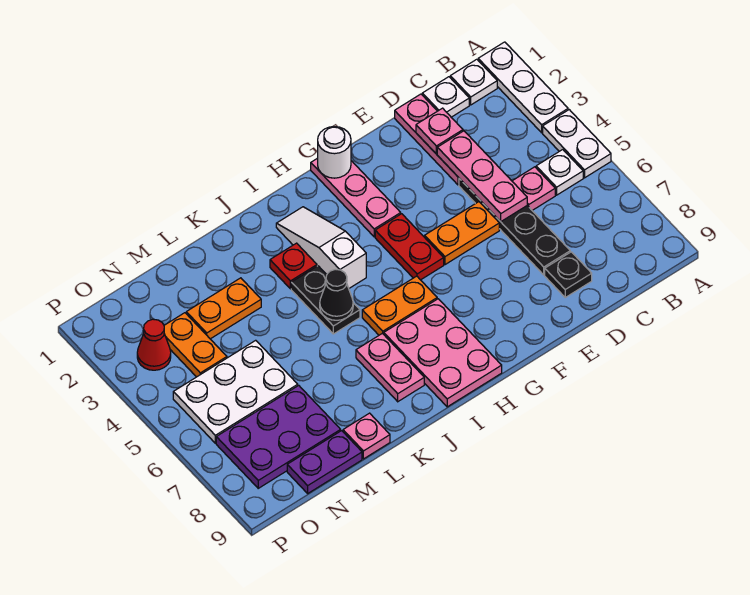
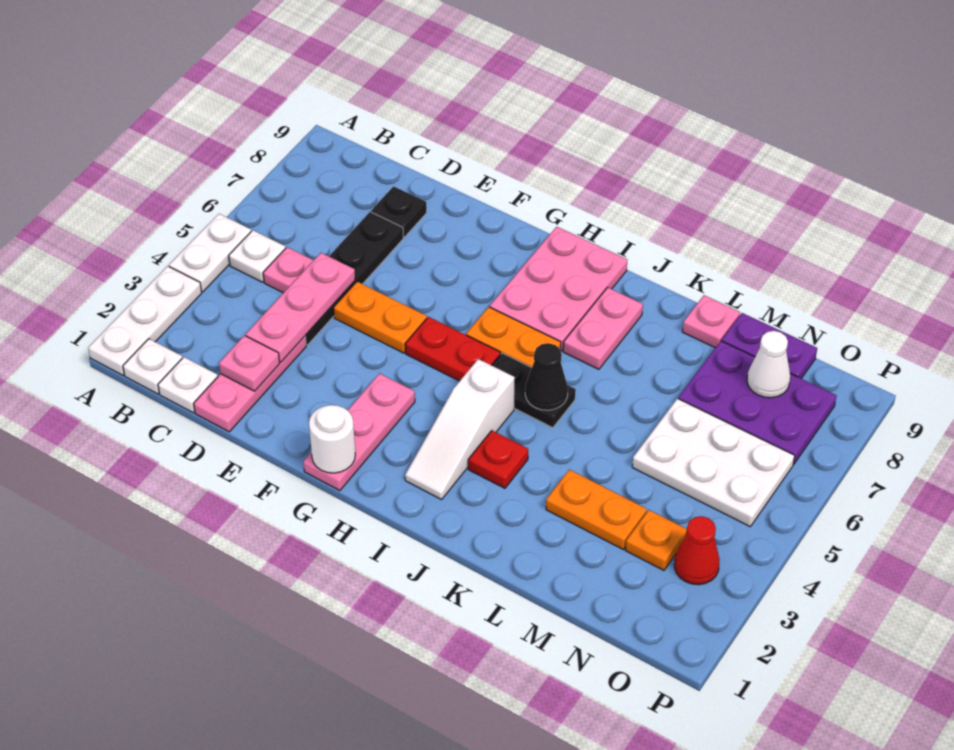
red 1x2 plate [375,214,444,280] -> red 1x2 plate turned to [405,317,500,381]
black 1x2 plate [291,266,360,334] -> black 1x2 plate turned to [492,353,576,428]
orange 1x2 plate [164,313,227,377] -> orange 1x1 plate [625,510,687,570]
none -> white 1x1 cone [747,331,790,398]

